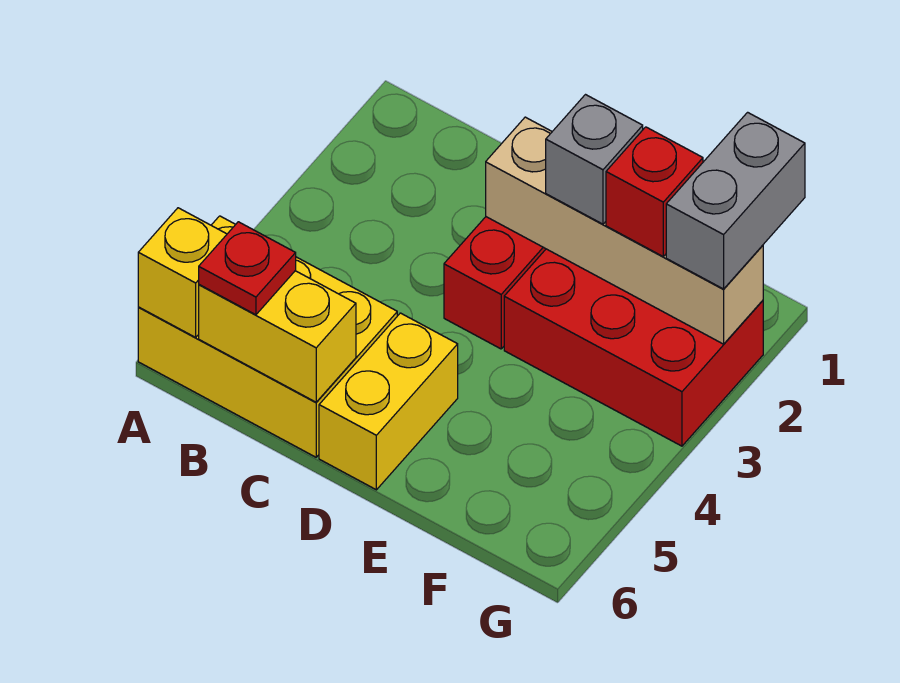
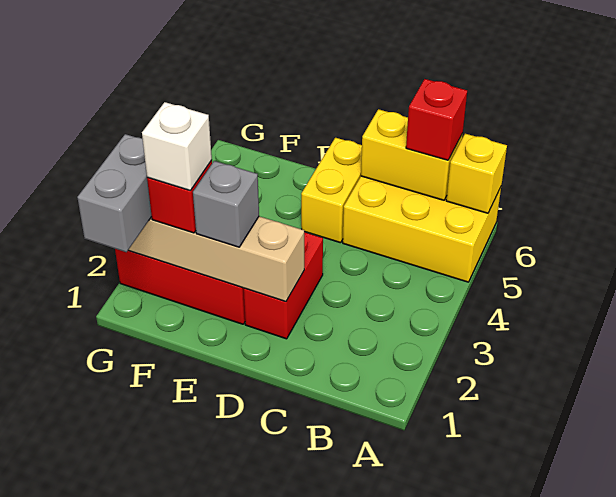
red 1x1 plate [199,222,296,315] -> red 1x1 brick [406,79,467,160]
none -> white 1x1 brick [142,102,212,191]

